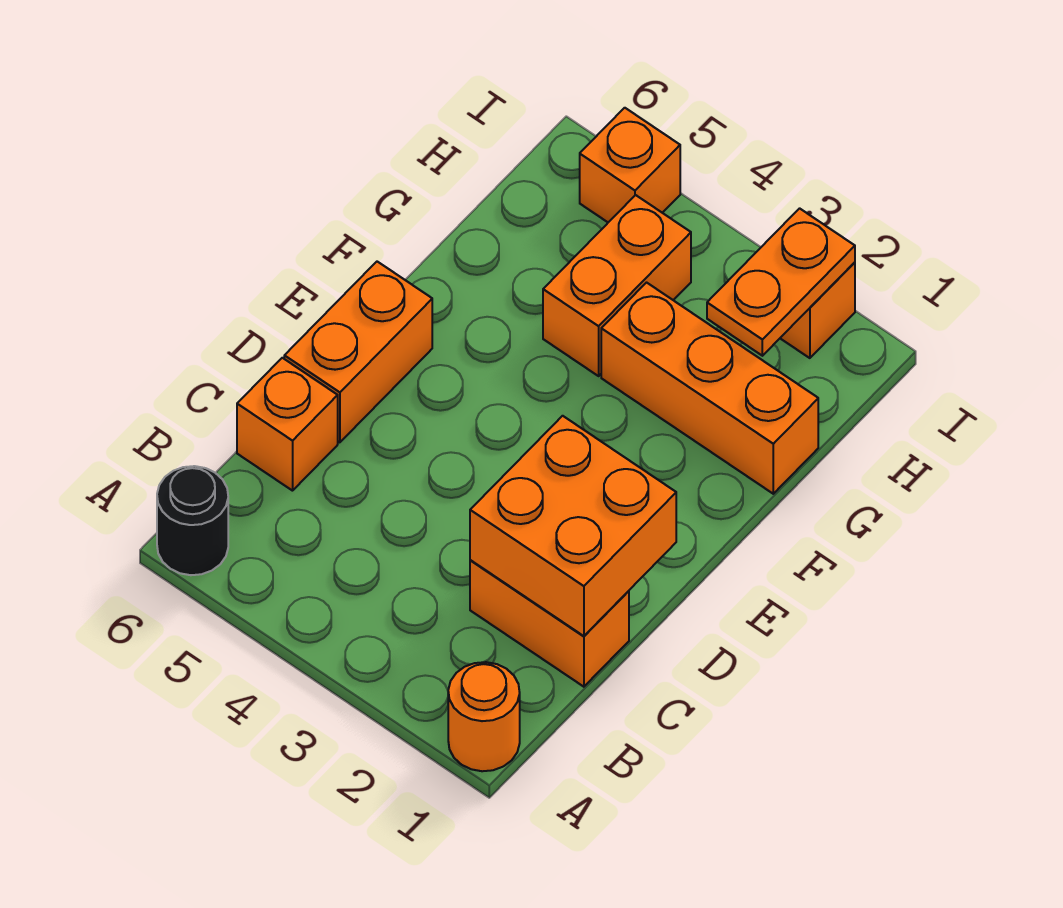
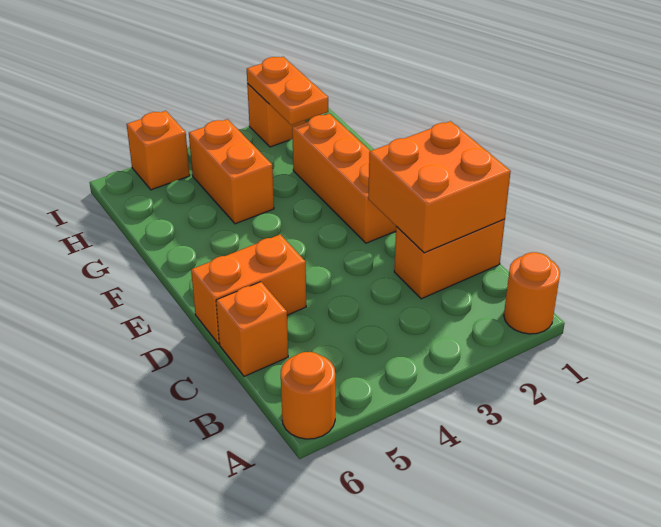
black 1x1 round brick [157,466,228,575] -> orange 1x1 round brick [281,352,335,439]
orange 1x2 brick [284,262,432,442] -> orange 1x2 brick turned to [191,234,306,344]
orange 1x3 brick [601,283,818,494] -> orange 1x3 brick turned to [292,114,396,243]

